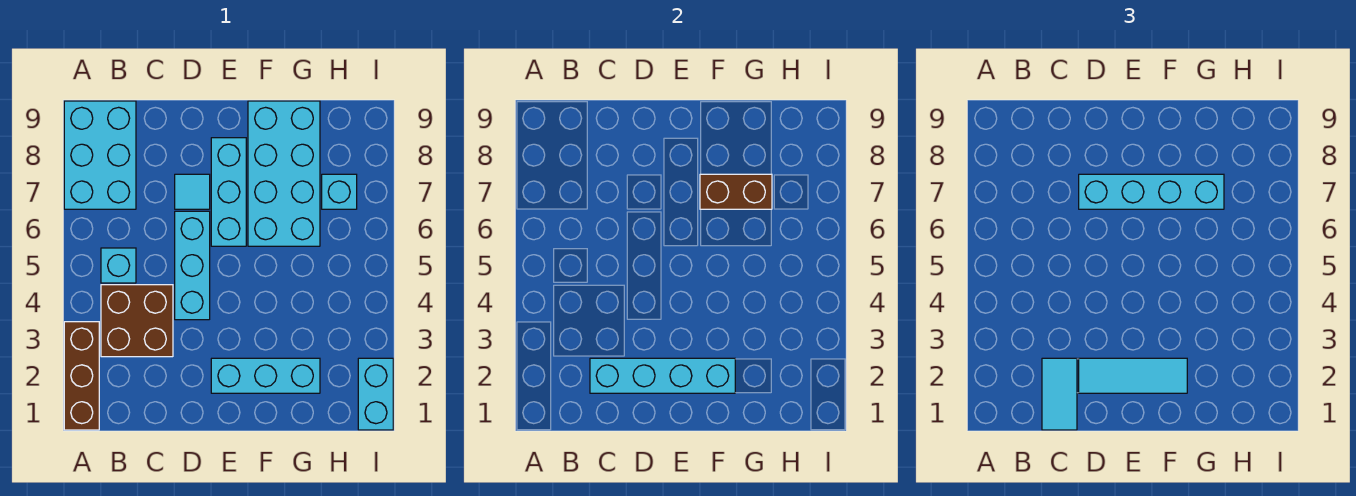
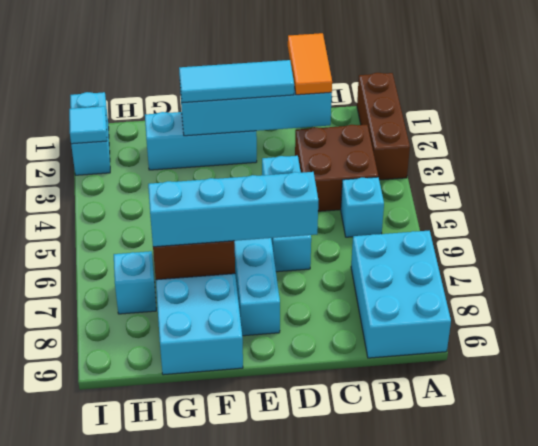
cyan 1x2 tile [1042,358,1077,430] -> orange 1x2 tile [288,33,332,95]
cyan 1x1 tile [175,174,210,209] -> cyan 1x1 tile moved to [69,106,107,144]

